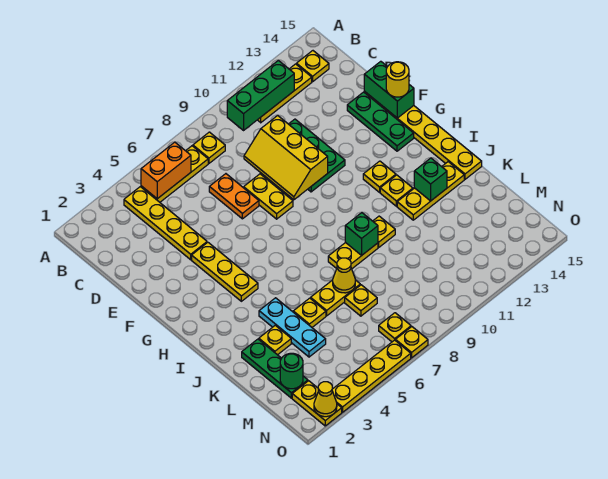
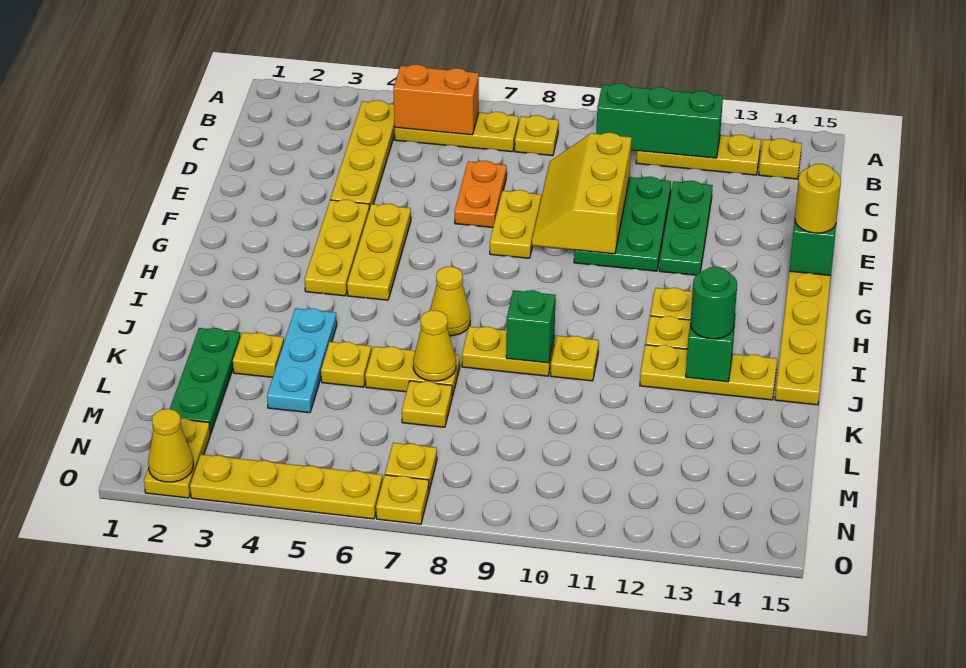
green 1x3 plate [347,92,414,151] -> green 1x3 plate moved to [659,181,713,275]
none -> yellow 1x3 plate [347,204,411,300]
none -> yellow 1x1 cone [430,266,470,336]
green 1x1 round brick [280,353,303,389] -> green 1x1 round brick moved to [690,267,737,339]

